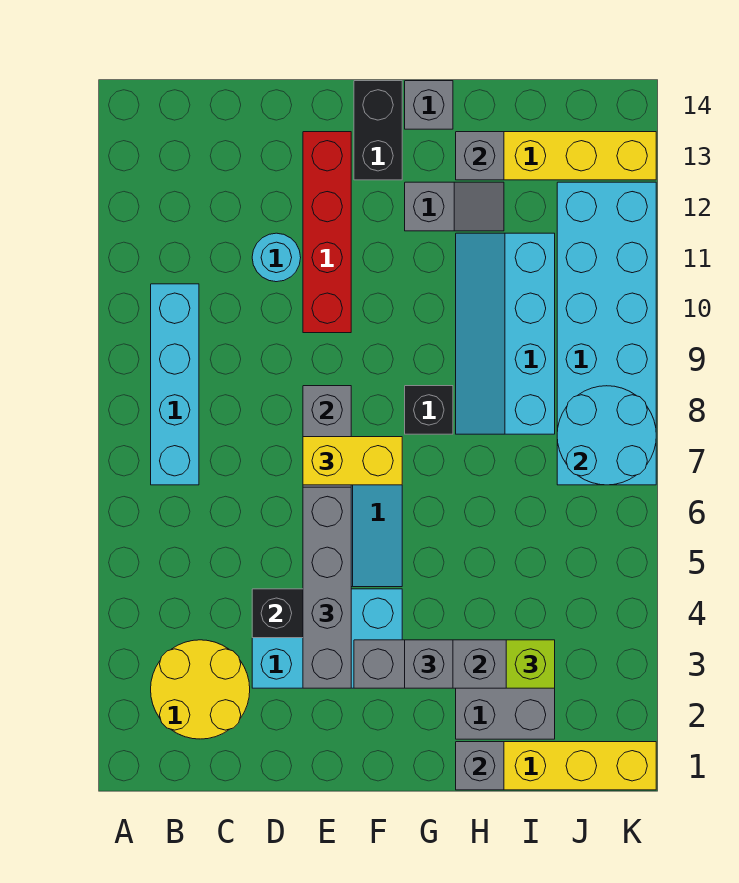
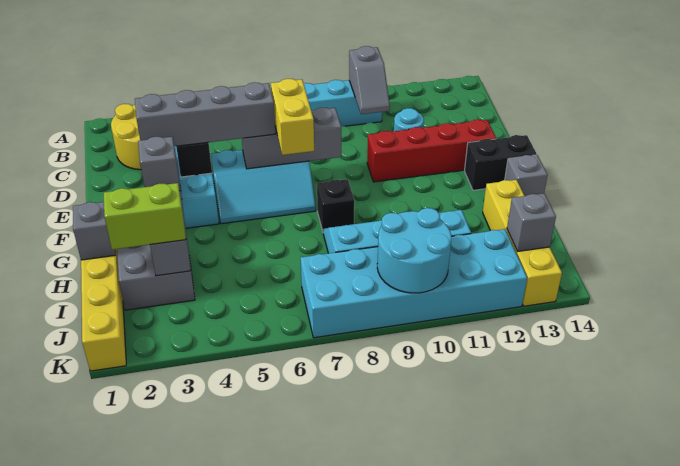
grey 1x2 slope [405,182,504,231] -> grey 1x2 slope moved to [349,46,390,114]
grey 1x1 brick [456,132,504,180] -> grey 1x1 brick moved to [507,193,556,252]
lime 1x1 brick [506,640,555,688] -> lime 1x2 brick [104,183,186,250]
cyan 2x2 round brick [557,386,656,485] -> cyan 2x2 round brick moved to [377,208,451,293]

